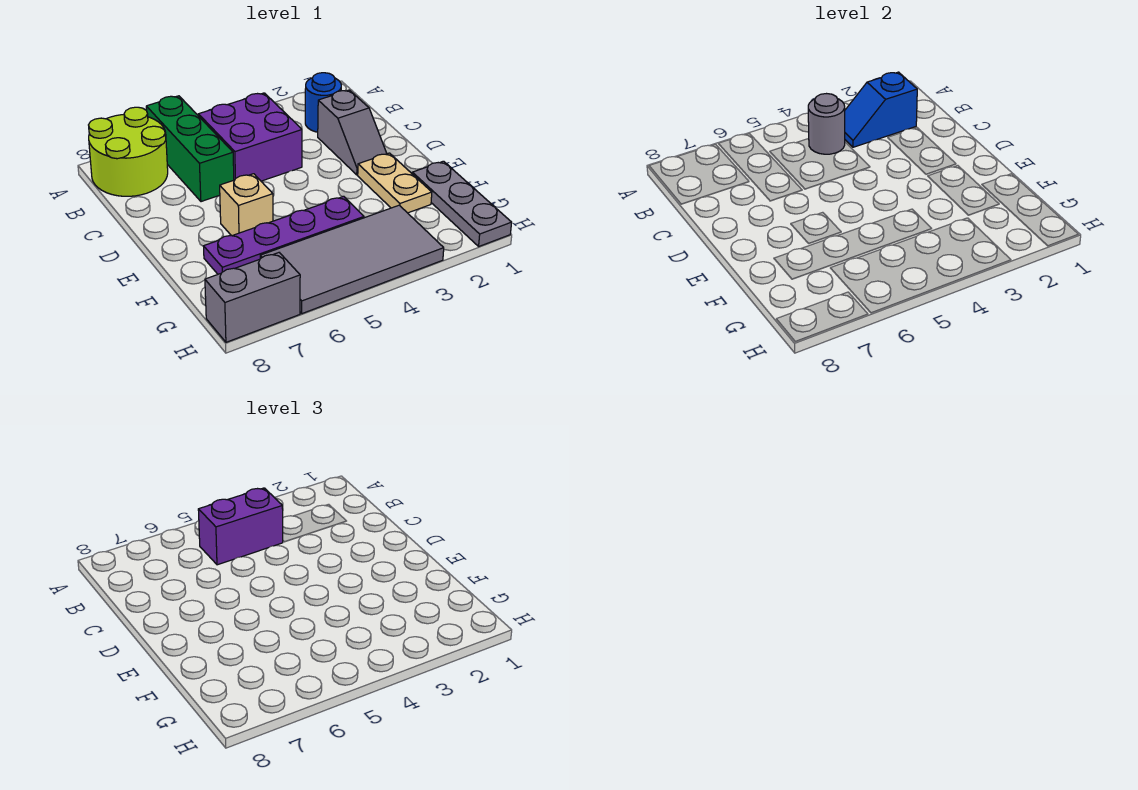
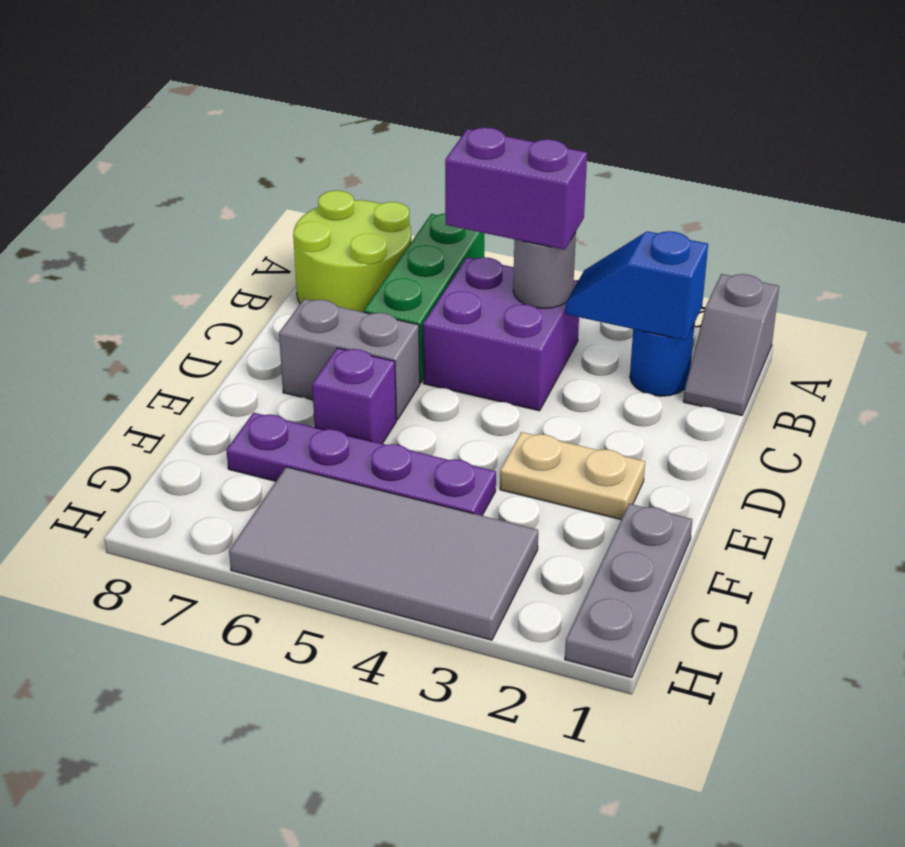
grey 1x2 slope [318,90,387,175] -> grey 1x2 slope moved to [683,274,779,415]
tan 1x2 plate [358,153,432,213] -> tan 1x2 plate turned to [500,432,645,520]
tan 1x1 brick [220,174,273,236] -> purple 1x1 brick [312,348,396,444]
grey 1x2 brick [205,253,300,342] -> grey 1x2 brick moved to [279,299,420,420]

